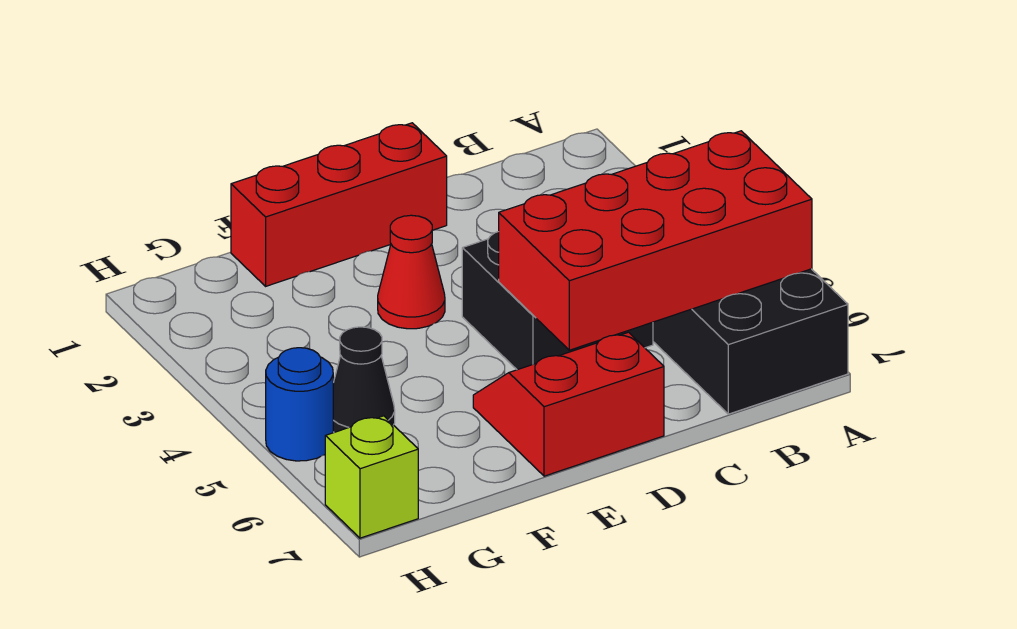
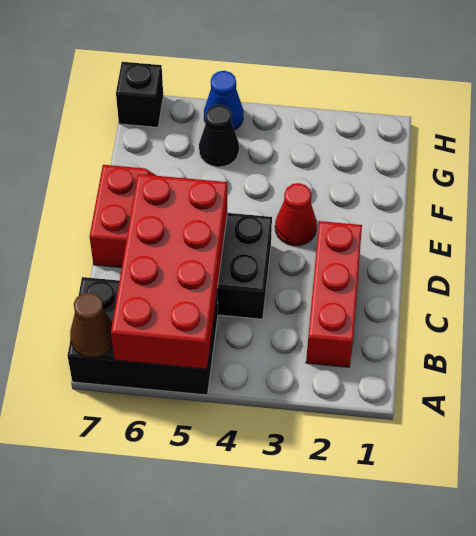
none -> brown 1x1 cone [70,292,113,358]
red 1x3 brick [231,123,447,286] -> red 1x3 brick moved to [306,221,362,367]
blue 1x1 round brick [266,348,333,461] -> blue 1x1 cone [204,71,243,130]
lime 1x1 brick [325,416,418,538] -> black 1x1 brick [116,62,163,127]

